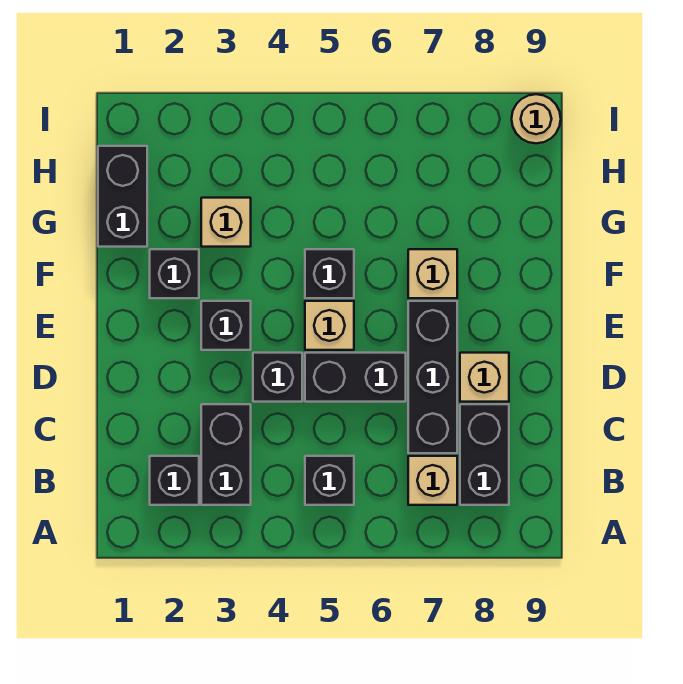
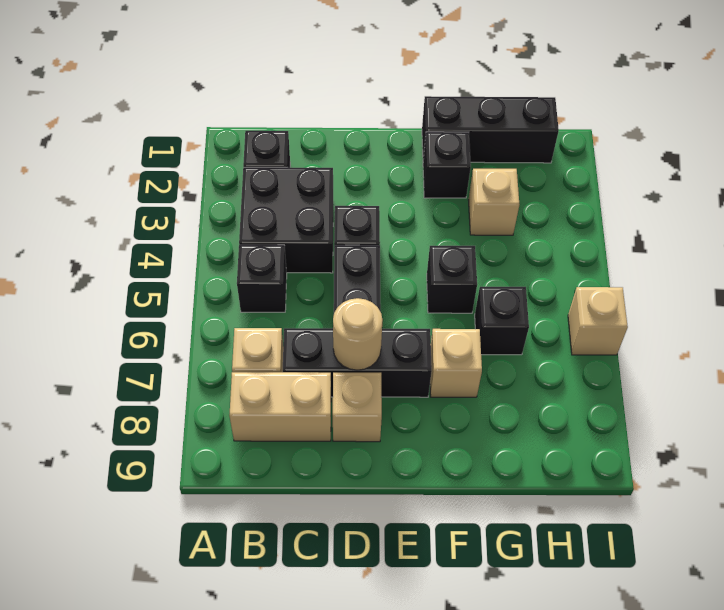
black 1x2 brick [201,404,251,505] -> black 2x2 brick [239,167,333,273]
black 1x2 brick [460,404,509,505] -> tan 1x2 brick [229,372,331,441]
black 1x1 brick [201,301,251,350] -> black 1x1 brick moved to [475,287,529,355]
tan 1x1 brick [305,301,354,350] -> tan 1x1 brick moved to [568,287,628,355]
black 1x2 brick [98,146,147,247] -> black 1x3 brick [422,96,559,163]
tan 1x1 round brick [512,94,561,143] -> tan 1x1 round brick moved to [333,298,382,370]

